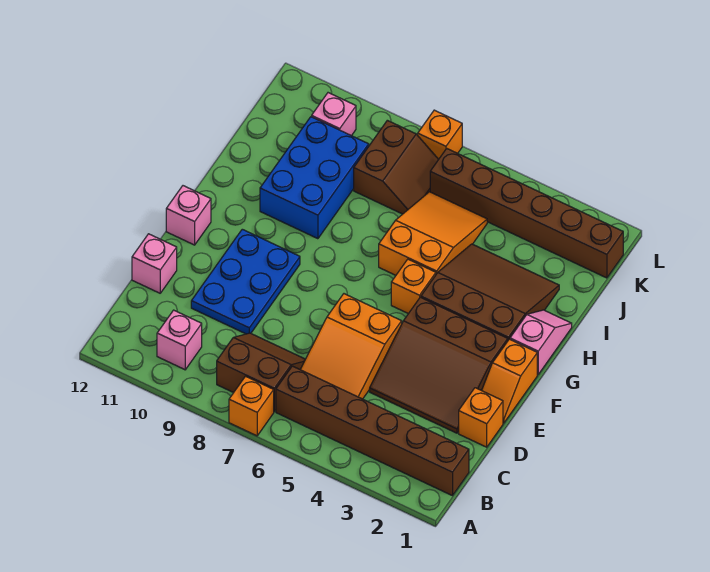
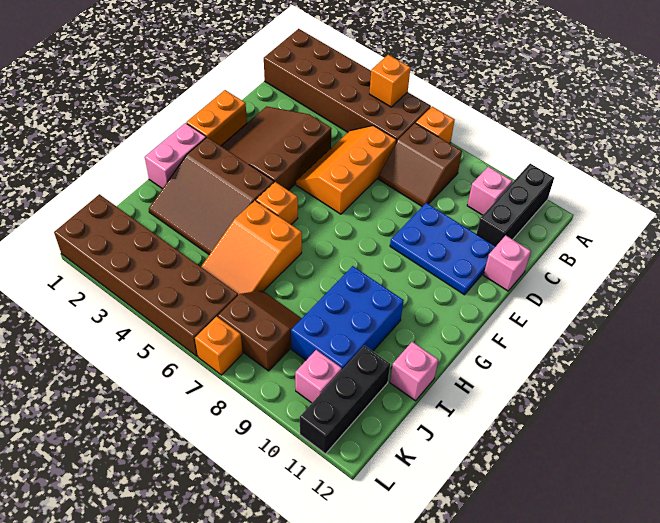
none -> black 1x3 brick [477,164,554,246]
brown 1x6 brick [276,366,469,496] -> brown 2x6 brick [264,29,431,142]
orange 2x3 slope [300,294,402,399] -> orange 2x3 slope turned to [296,125,396,214]
orange 1x1 brick [459,388,503,447] -> orange 1x1 brick moved to [370,55,410,107]
brown 3x3 slope [370,297,508,433] -> brown 3x3 slope turned to [221,106,332,190]
blue 2x3 plate [191,229,300,334] -> blue 2x3 plate turned to [390,203,496,295]
orange 1x2 slope [482,339,537,423] -> orange 1x2 brick [186,90,247,146]
pink 1x1 brick [166,186,211,245] -> pink 1x1 brick moved to [390,342,438,401]
pink 1x2 slope [510,310,572,375] -> pink 1x2 brick [145,123,206,189]
brown 2x2 slope [354,120,439,214] -> brown 2x2 slope turned to [218,290,302,371]
none -> black 1x3 brick [300,346,390,454]
brown 1x6 brick [430,149,623,278] -> brown 2x6 brick [54,194,238,356]

